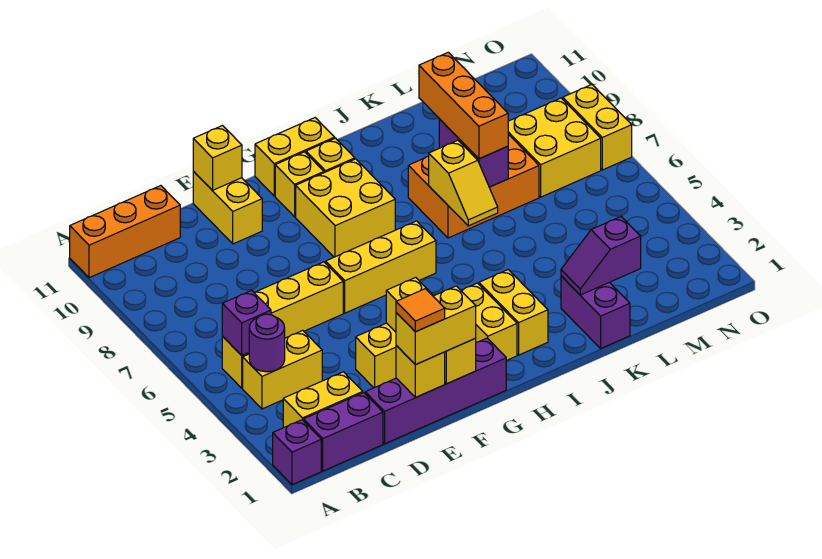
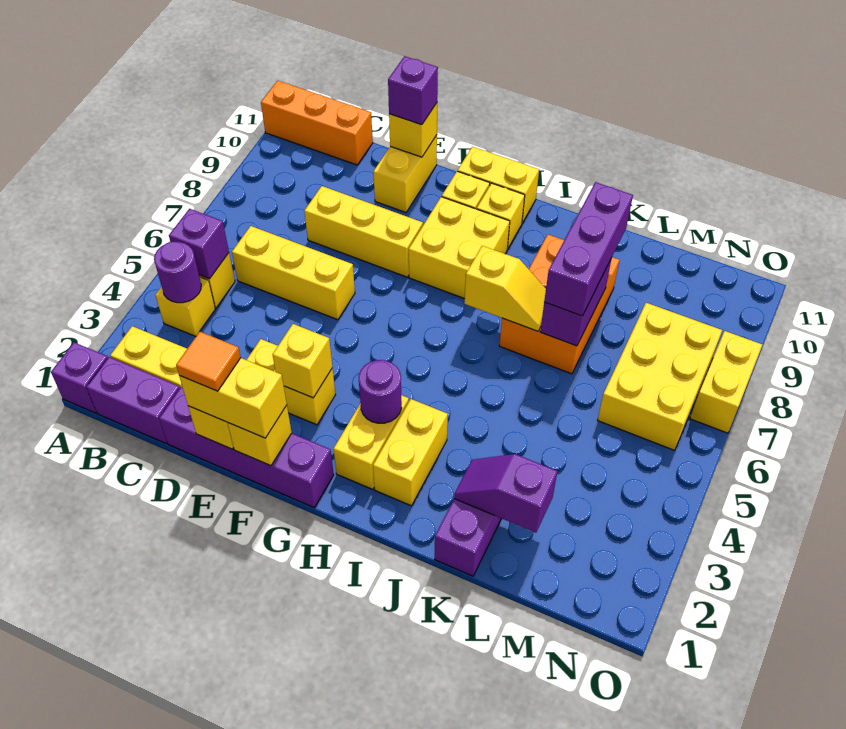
yellow 1x2 brick [243,330,322,409] -> yellow 1x1 brick [156,277,215,336]
none -> purple 1x1 brick [388,56,438,125]
yellow 1x3 brick [326,221,436,313] -> yellow 1x3 brick moved to [304,186,423,277]
none -> purple 1x1 round brick [359,360,402,423]
yellow 1x2 slope [429,140,498,226] -> yellow 1x2 slope turned to [465,246,546,331]
orange 2x3 brick [408,134,539,238] -> orange 2x3 brick turned to [500,235,619,374]
orange 1x3 brick [419,52,508,159] -> purple 1x3 brick [544,182,633,316]
yellow 2x2 brick [508,98,601,197] -> yellow 2x3 brick [598,303,722,450]

